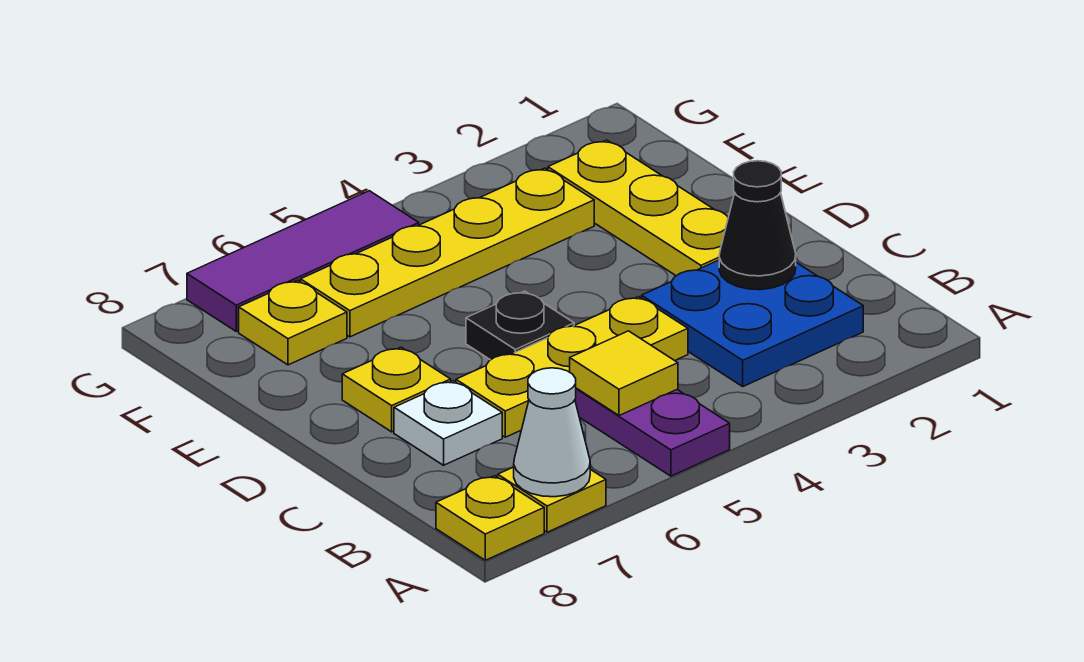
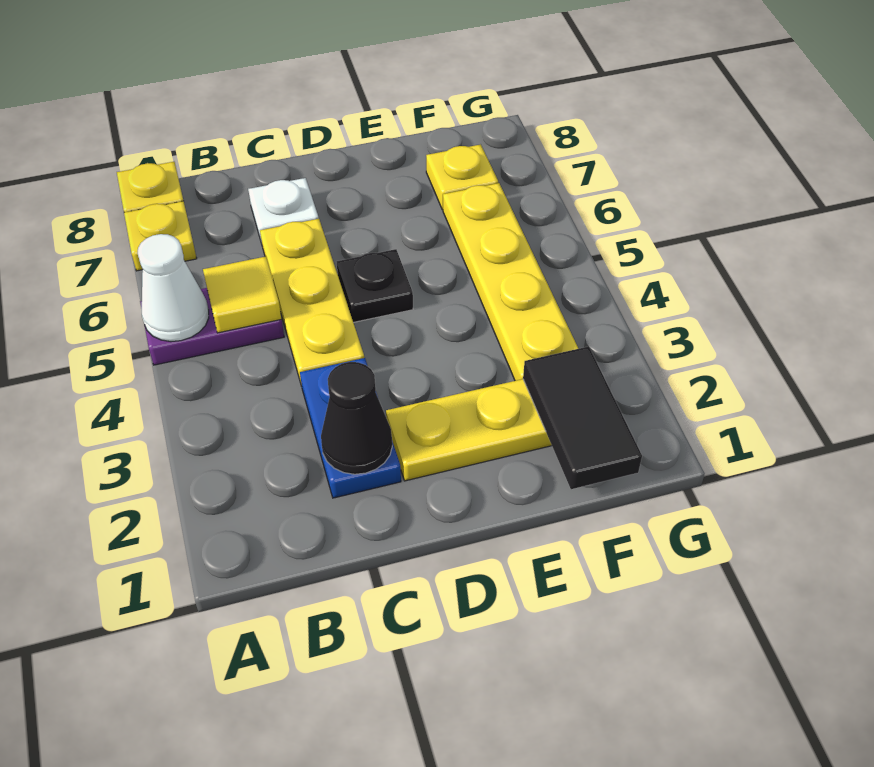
white 1x1 cone [514,368,590,497] -> white 1x1 cone moved to [138,234,209,342]
blue 2x2 plate [642,260,863,386] -> blue 1x2 plate [300,358,401,498]
yellow 1x1 plate [342,347,451,432] -> none
none -> black 1x2 tile [523,346,642,489]
purple 1x3 tile [187,191,419,331] -> none

